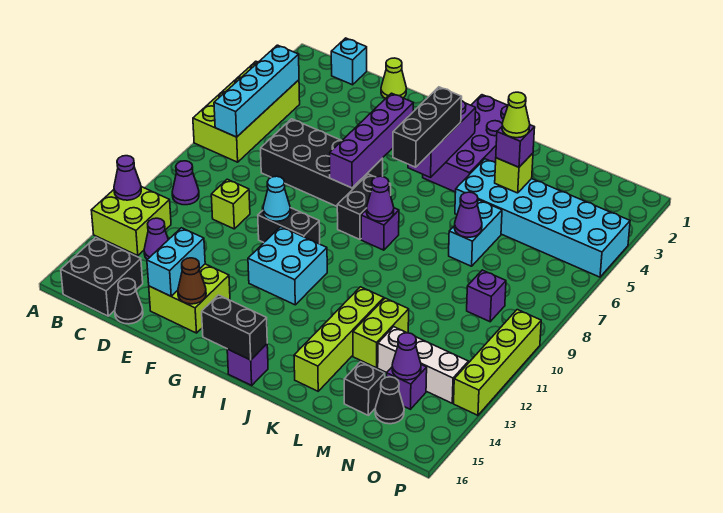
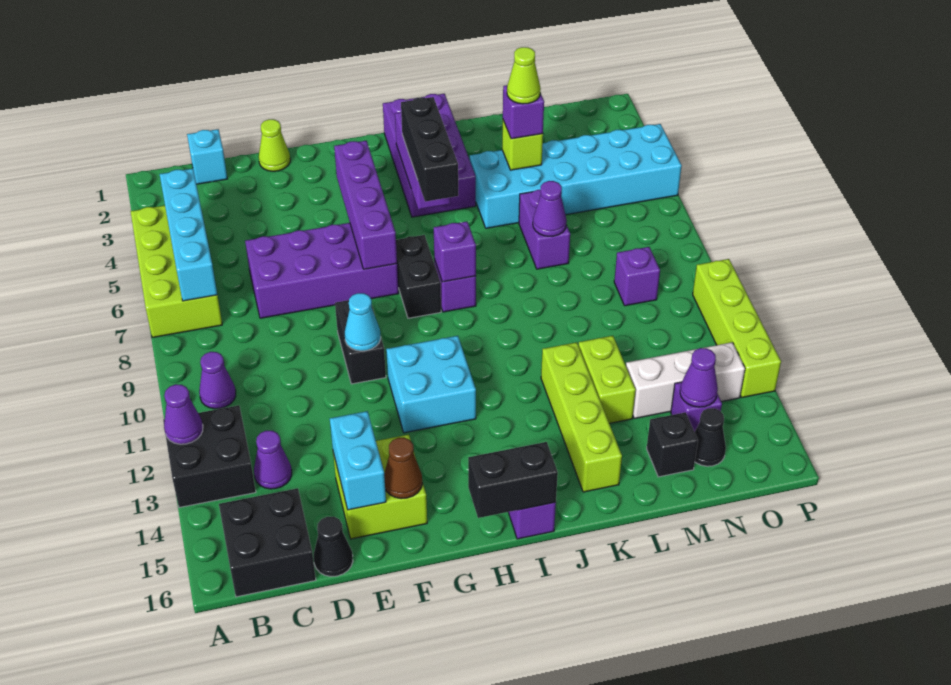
lime 2x2 brick [91,187,171,256] -> black 2x2 brick [163,405,256,507]
black 2x4 brick [261,119,383,206] -> purple 2x4 brick [245,223,399,318]
lime 1x1 brick [211,179,250,229] -> none
black 1x2 brick [258,208,320,244] -> black 1x2 brick turned to [335,300,386,384]
purple 1x1 cone [366,176,394,221] -> purple 1x1 brick [434,222,476,282]
cyan 1x2 brick [449,200,502,266] -> purple 1x2 brick [519,190,570,269]

